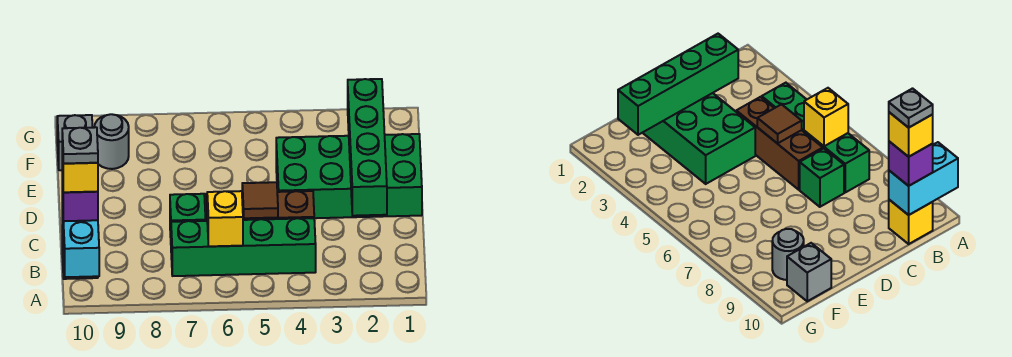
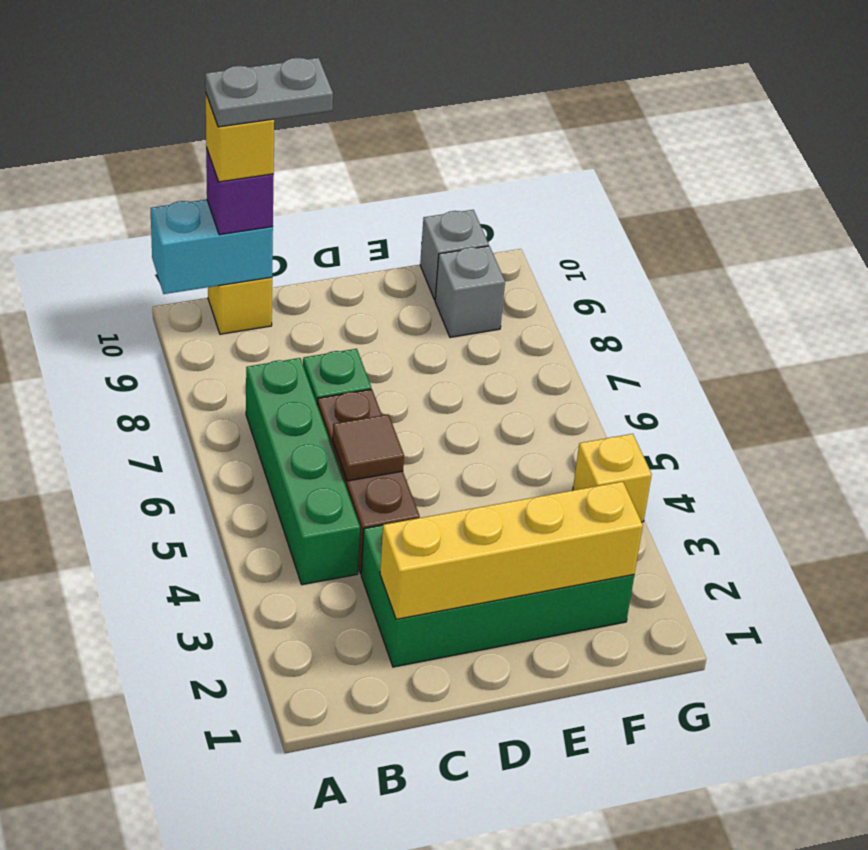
yellow 1x1 brick [207,191,243,246] -> yellow 1x1 brick moved to [573,434,652,522]
grey 1x1 plate [62,127,98,163] -> grey 1x2 plate [205,58,333,127]
green 1x4 brick [348,79,387,216] -> yellow 1x4 brick [380,482,643,619]
green 2x4 brick [276,134,422,218] -> green 2x4 brick turned to [361,525,634,667]
grey 1x1 round brick [95,114,129,169] -> grey 1x1 brick [435,246,505,337]

